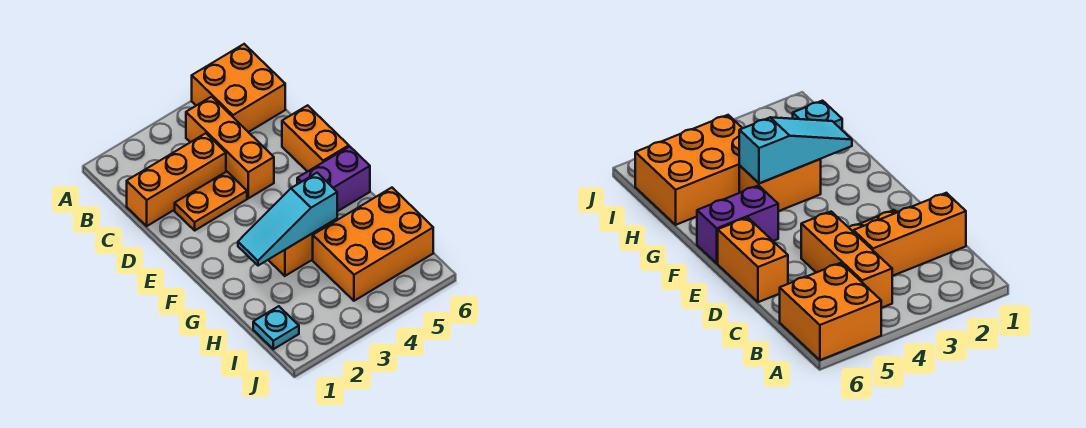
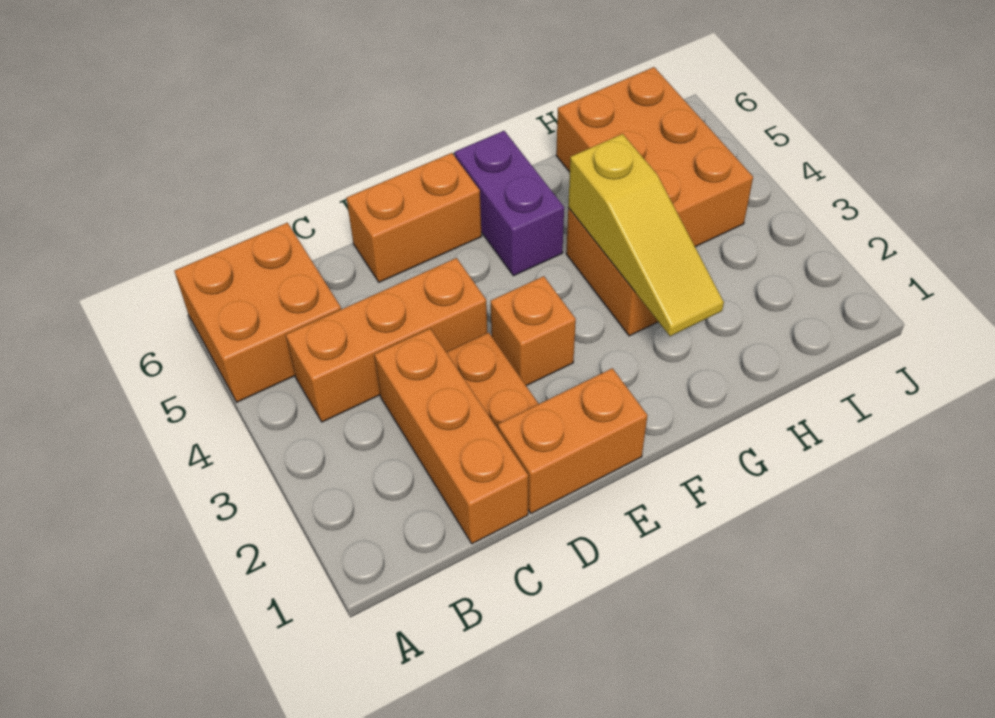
none -> orange 1x2 brick [498,368,648,513]
none -> orange 1x1 brick [491,276,576,386]
cyan 1x3 slope [238,173,337,266] -> yellow 1x3 slope [568,134,724,336]
cyan 1x1 plate [253,306,299,349] -> none

